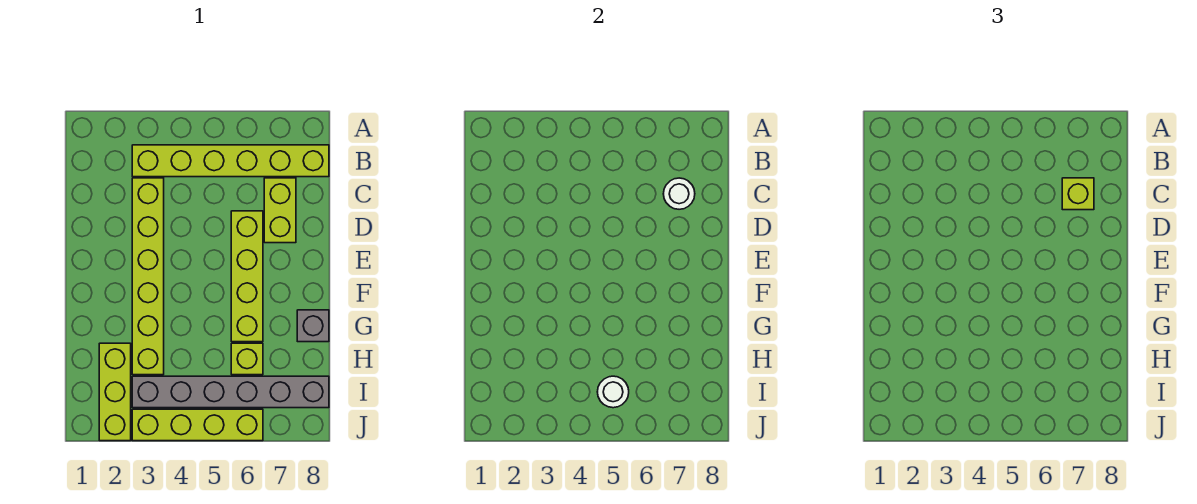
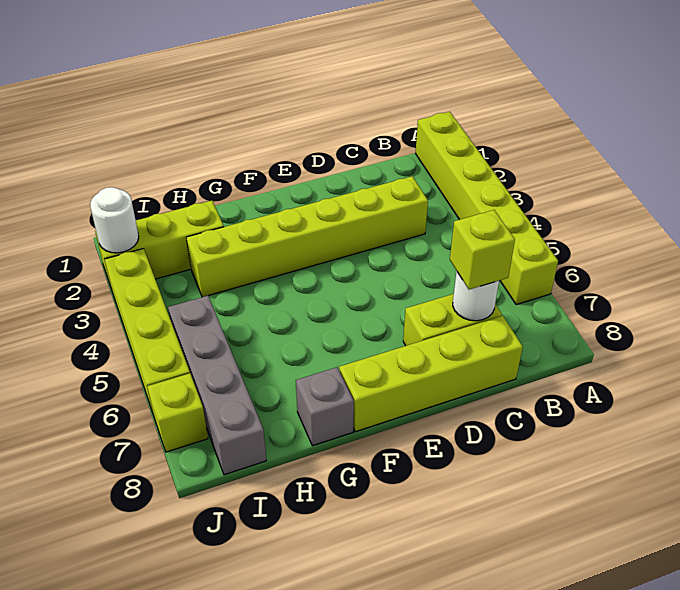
lime 1x6 brick [132,145,329,177] -> lime 1x6 brick moved to [416,112,558,305]
lime 1x4 brick [231,211,263,342] -> lime 1x4 brick moved to [339,316,523,432]
lime 1x1 brick [231,343,263,375] -> lime 1x1 brick moved to [147,373,208,452]
grey 1x6 brick [132,376,329,408] -> grey 1x4 brick [168,296,266,475]
white 1x1 round brick [597,376,629,408] -> white 1x1 round brick moved to [90,187,139,253]

